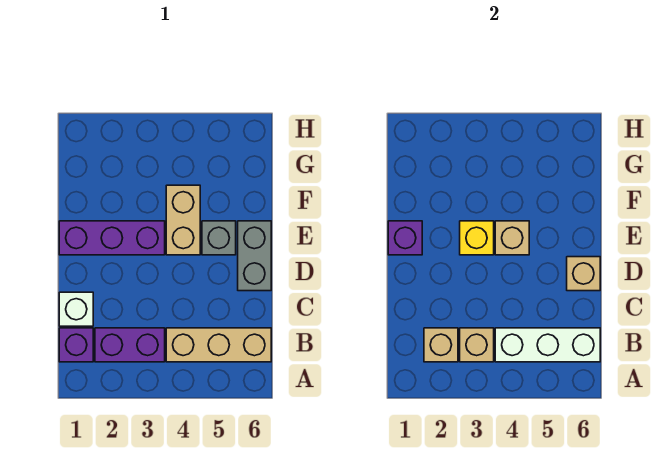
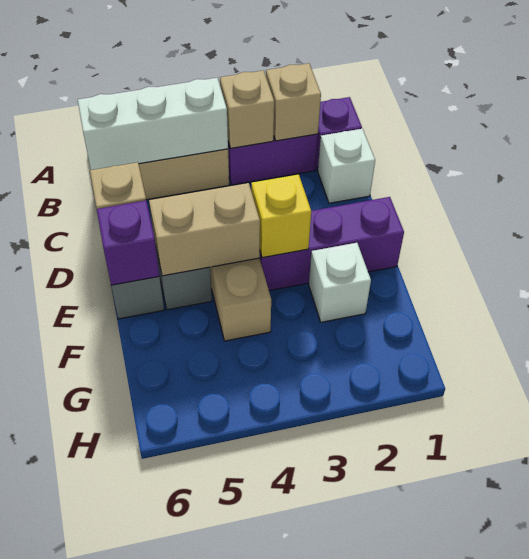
purple 1x1 brick [388,221,422,255] -> purple 1x1 brick moved to [97,201,160,285]
tan 1x1 brick [495,221,529,255] -> tan 1x2 brick [149,183,260,276]
none -> white 1x1 brick [309,243,371,322]

